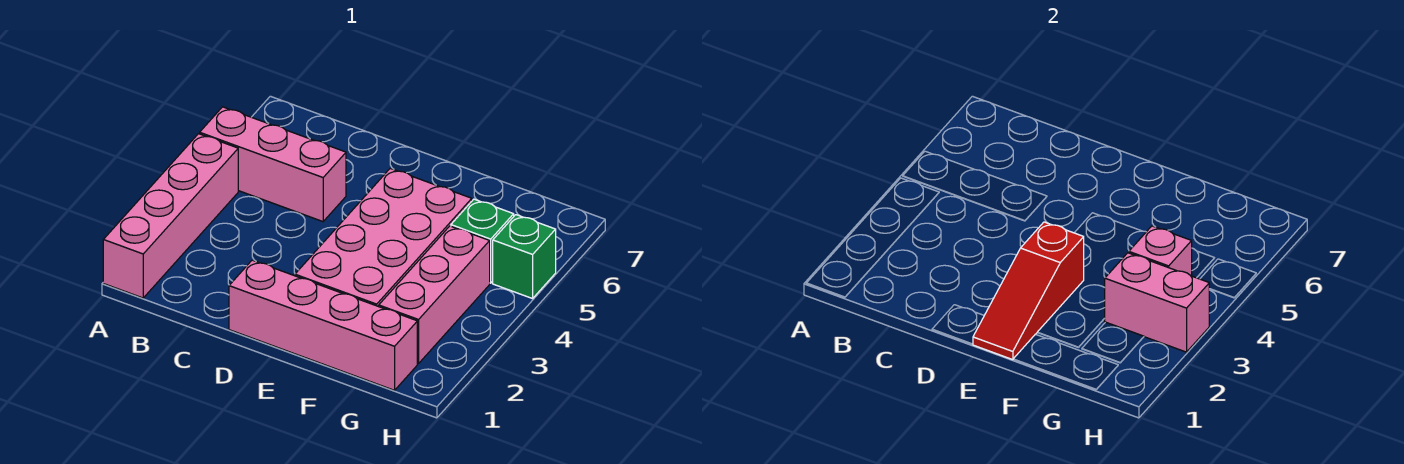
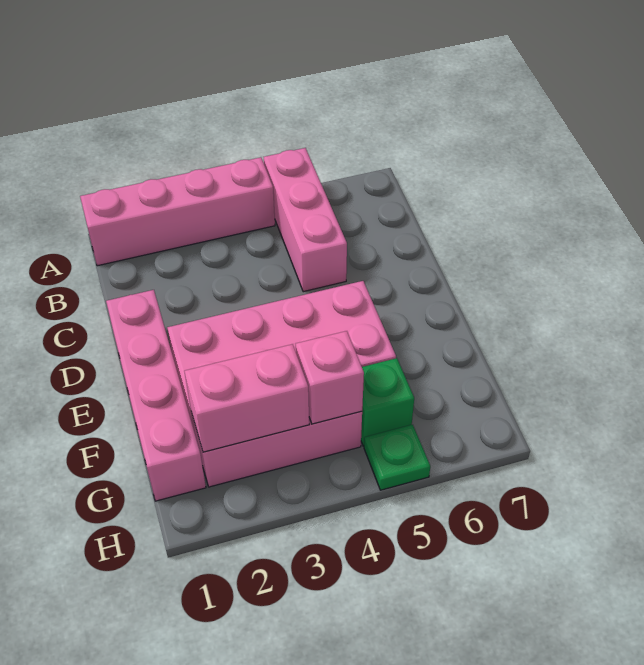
red 1x3 slope [973,222,1084,360] -> none
pink 1x2 brick [1104,253,1209,352] -> pink 1x2 brick turned to [184,344,309,452]
green 1x1 brick [493,215,556,299] -> green 1x1 plate [364,425,430,490]

